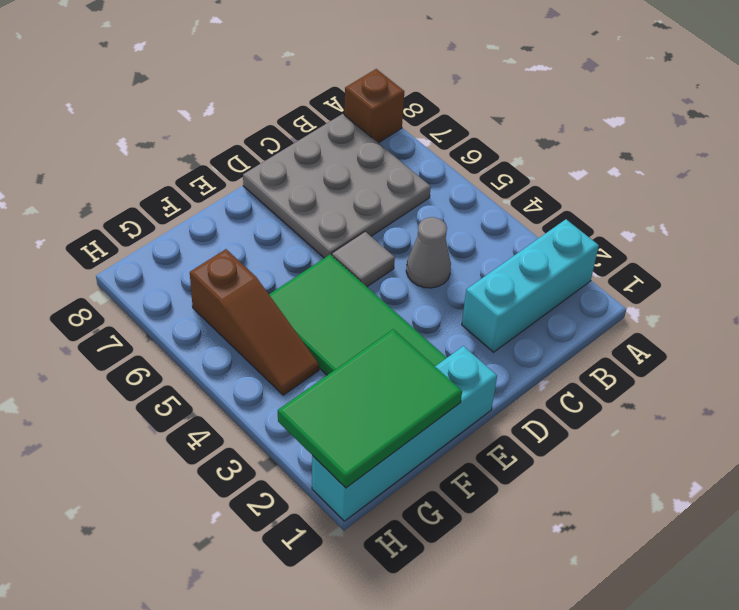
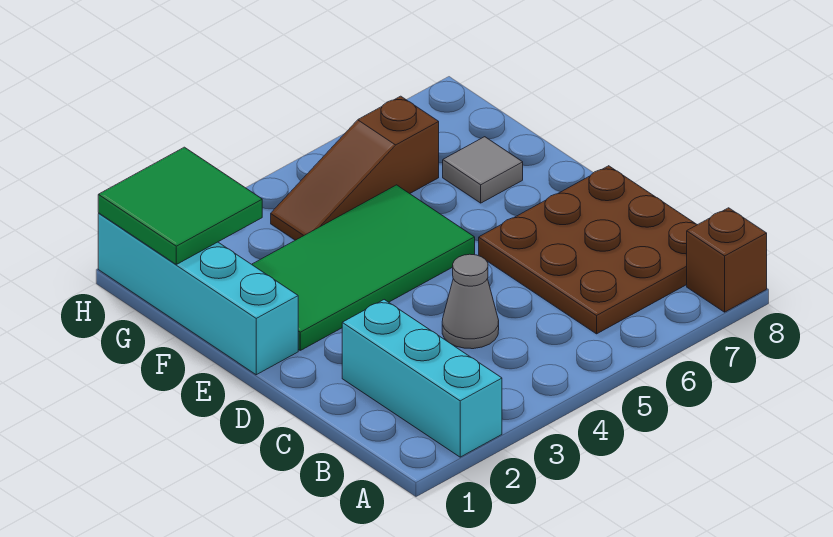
grey 3x3 plate [243,114,431,258] -> brown 3x3 plate [479,166,697,334]
grey 1x1 tile [332,232,395,287] -> grey 1x1 tile moved to [443,137,523,203]
green 2x3 tile [278,329,462,488] -> green 2x2 tile [98,147,262,264]

